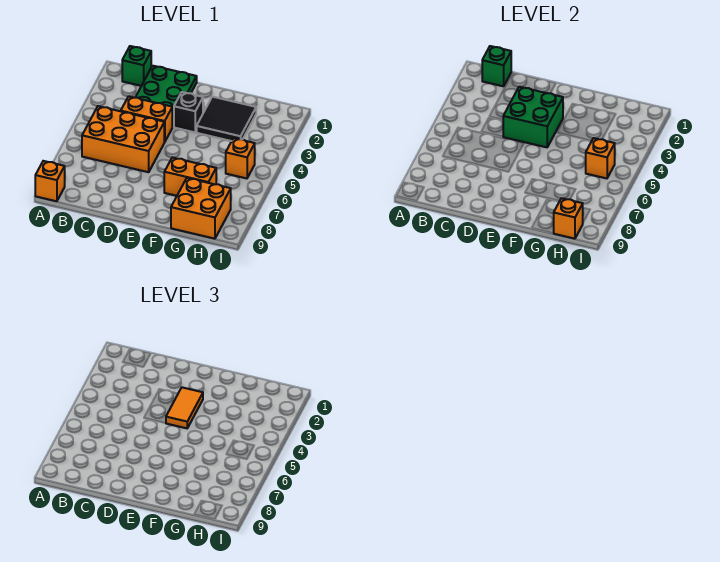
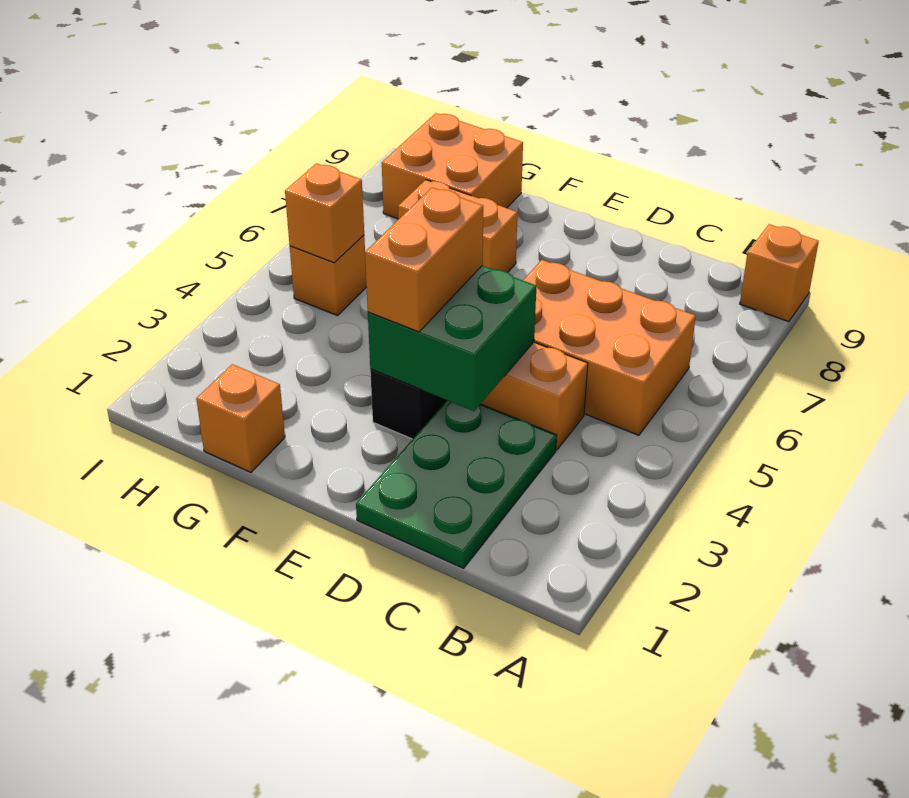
green 1x1 brick [122,46,151,86] -> none
green 1x1 brick [482,46,511,86] -> none
orange 1x2 tile [166,387,203,428] -> orange 1x2 brick [365,188,483,332]
black 2x2 tile [197,97,256,141] -> none
orange 1x1 brick [554,198,583,239] -> orange 1x1 brick moved to [196,364,285,472]

